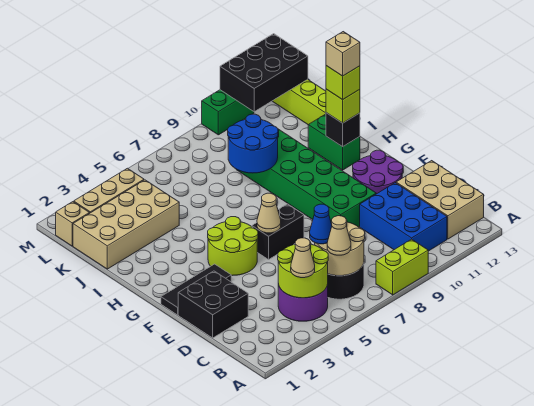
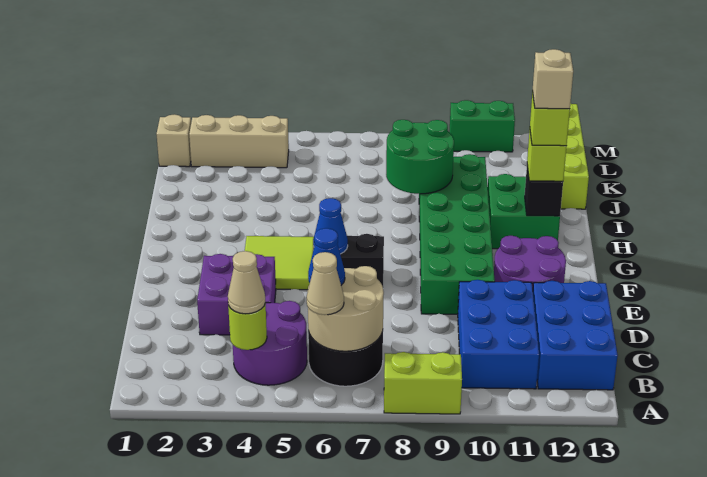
lime 2x2 round brick [278,242,328,298] -> lime 1x1 round brick [228,303,267,350]
tan 2x3 brick [396,161,484,239] -> blue 2x3 brick [533,281,618,390]
black 2x2 brick [178,271,248,338] -> none
none -> purple 2x2 brick [197,254,276,335]
black 1x3 tile [161,264,231,315] -> none
lime 2x2 round brick [208,217,258,275] -> lime 2x2 tile [245,236,314,290]
tan 1x1 cone [257,193,281,233] -> blue 1x1 cone [313,198,348,254]
green 1x2 brick [308,114,360,170] -> green 2x2 brick [488,174,560,249]
blue 2x2 round brick [228,114,278,173] -> green 2x2 round brick [386,120,454,194]
tan 2x4 brick [73,180,179,269] -> none
black 2x3 brick [220,34,308,112] -> none

